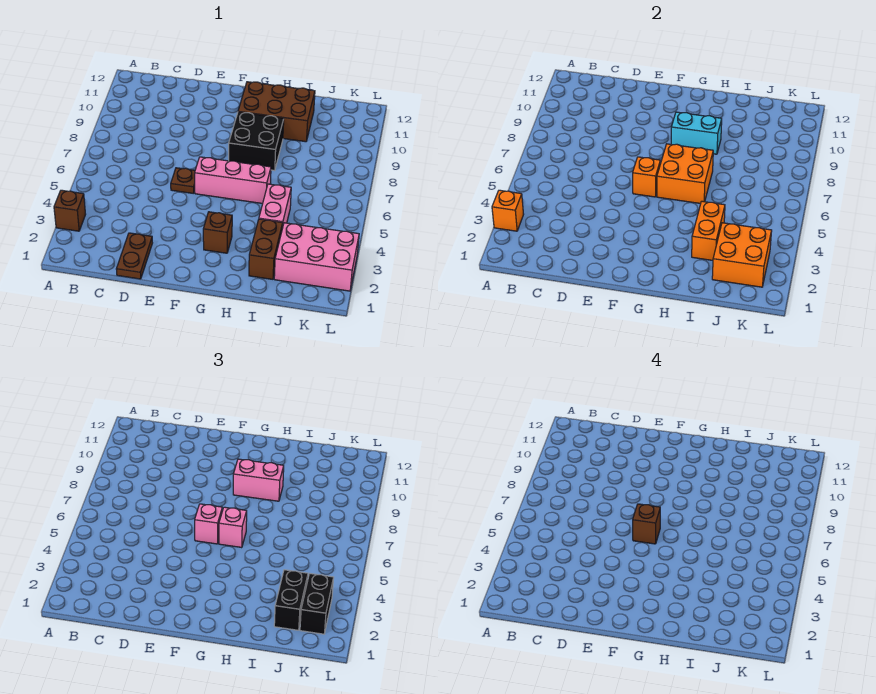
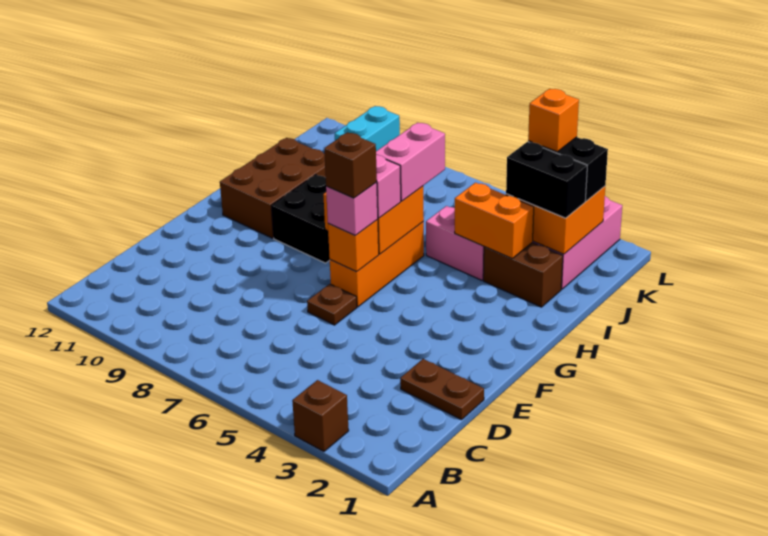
orange 1x1 brick [492,190,524,231] -> orange 1x1 brick moved to [528,89,579,152]
pink 1x3 brick [195,157,271,204] -> orange 1x3 brick [330,222,424,307]
brown 1x1 brick [203,212,232,253] -> none
cyan 1x2 brick [671,112,722,154] -> cyan 1x2 brick moved to [335,106,400,151]
pink 1x2 brick [233,459,284,501] -> pink 1x2 brick moved to [376,123,445,201]

